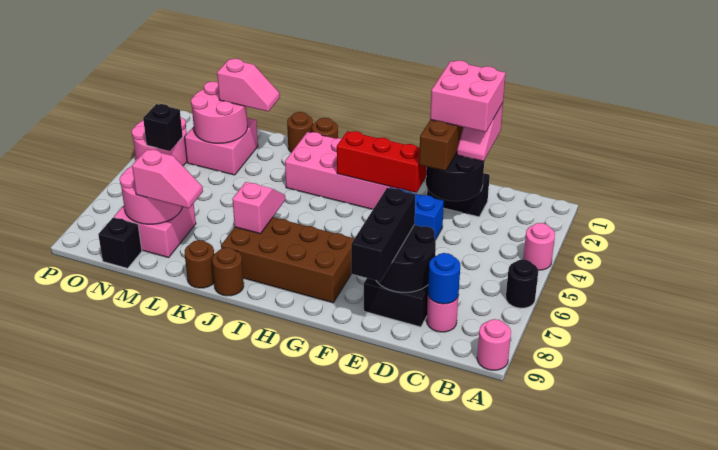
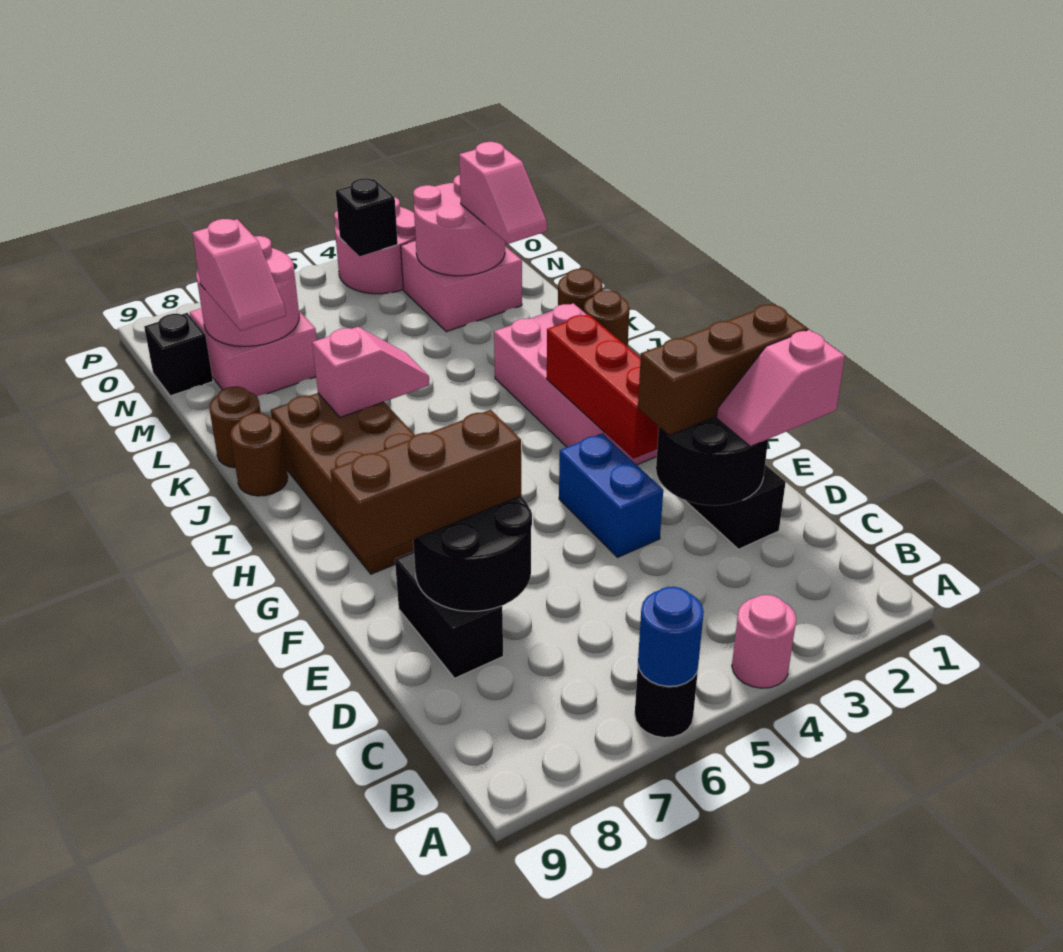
pink 1x1 round brick [477,319,511,370] -> none
pink 1x1 round brick [427,296,458,332] -> none
blue 1x1 round brick [428,253,460,304] -> blue 1x1 round brick moved to [638,587,704,686]
pink 2x2 brick [430,61,505,132] -> none
black 1x3 brick [351,188,416,281] -> brown 1x3 brick [330,410,521,560]

